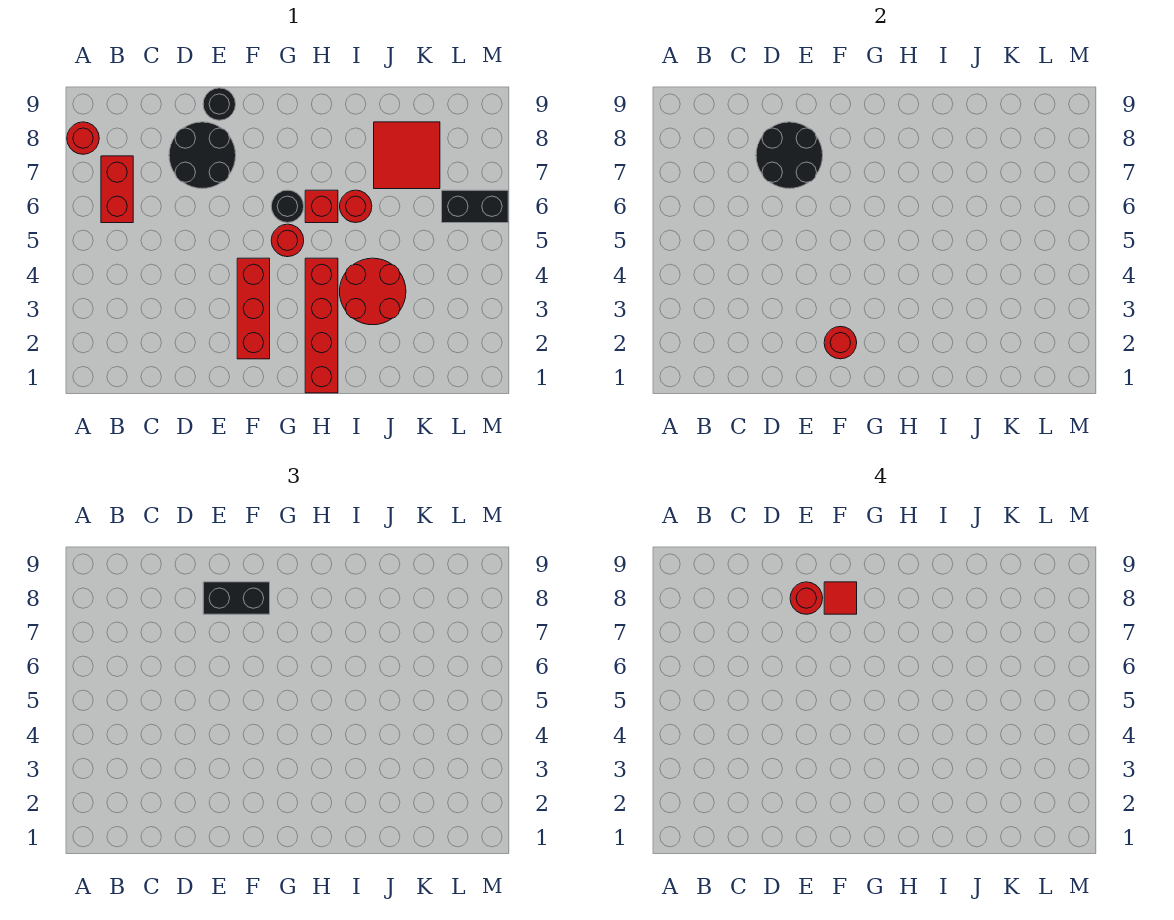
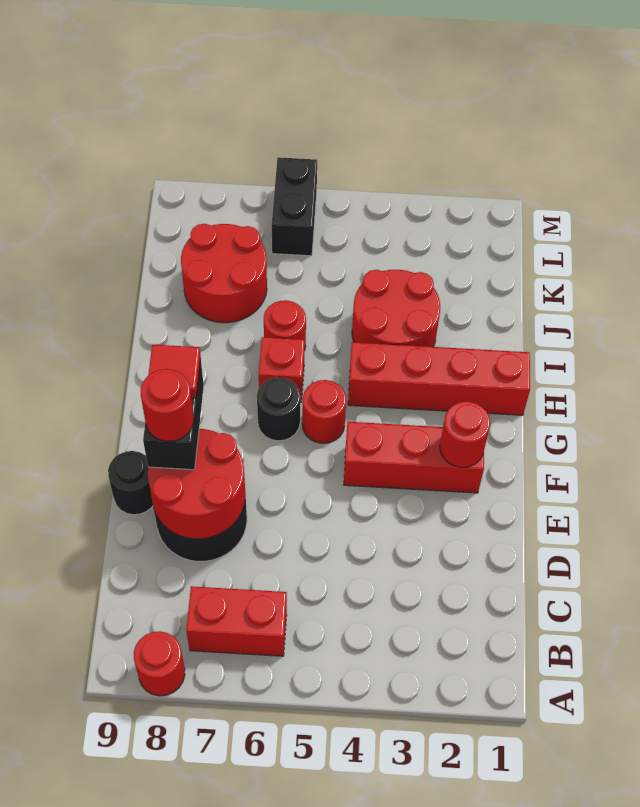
black 2x2 round brick [756,122,823,189] -> red 2x2 round brick [148,429,245,539]
red 2x2 tile [374,122,440,189] -> red 2x2 round brick [181,224,267,323]

